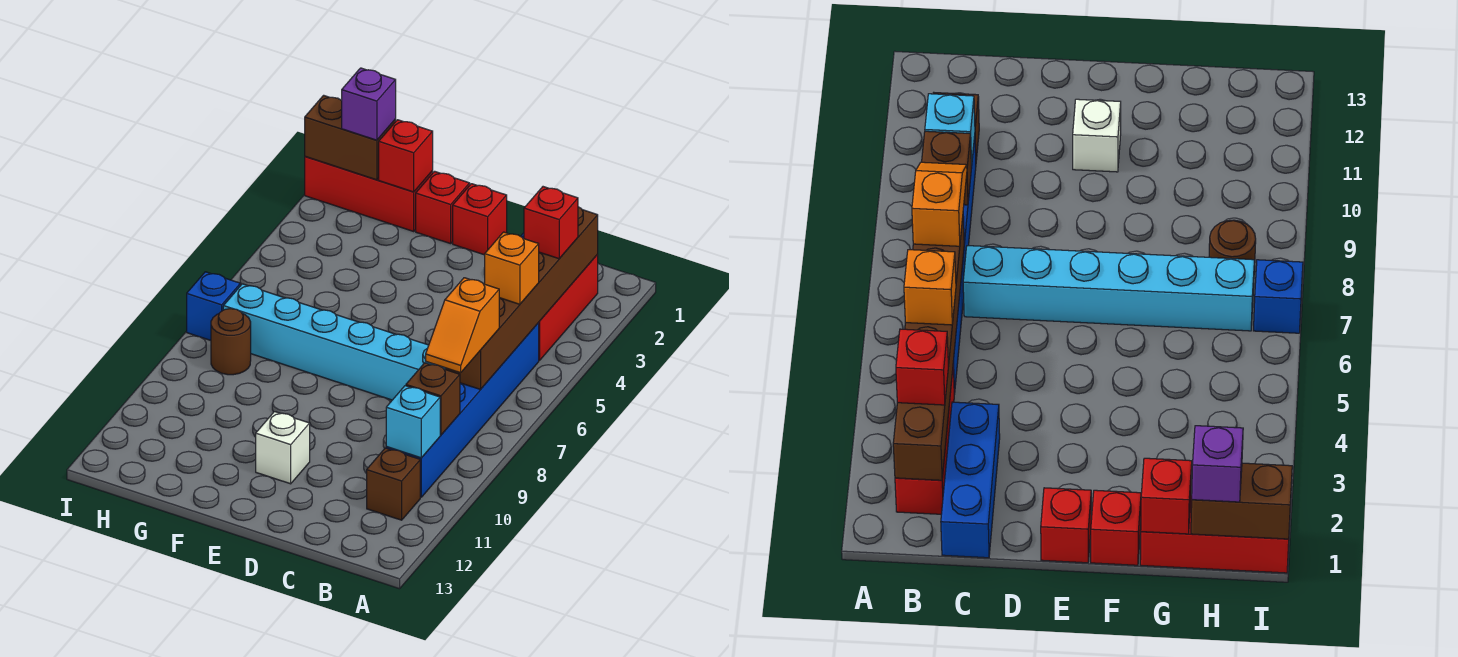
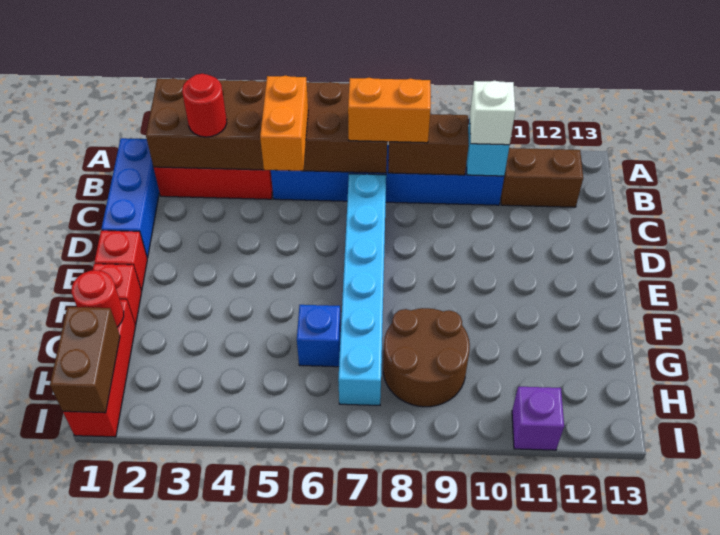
brown 1x6 brick [445,207,598,389] -> brown 2x6 brick [146,78,387,173]
red 1x1 brick [524,187,578,259] -> red 1x1 round brick [182,74,227,137]
orange 1x1 brick [484,232,539,304] -> orange 1x2 brick [260,76,308,171]
orange 1x2 slope [426,278,499,373] -> orange 1x2 brick [348,78,431,143]
brown 1x1 brick [406,363,460,435] -> brown 1x2 brick [388,114,469,175]
brown 1x1 brick [367,448,420,520] -> brown 1x2 brick [501,148,583,207]
blue 1x3 brick [941,402,1000,558] -> blue 1x3 brick turned to [101,138,159,258]
white 1x1 brick [256,412,310,484] -> white 1x1 brick moved to [470,81,515,145]
red 1x1 brick [379,120,433,192] -> red 1x1 round brick [71,270,124,327]
purple 1x1 brick [342,68,396,140] -> purple 1x1 brick moved to [512,387,564,450]
brown 1x1 round brick [211,309,251,375] -> brown 2x2 round brick [383,308,470,407]
blue 1x1 brick [187,272,240,340] -> blue 1x1 brick moved to [297,305,341,367]

